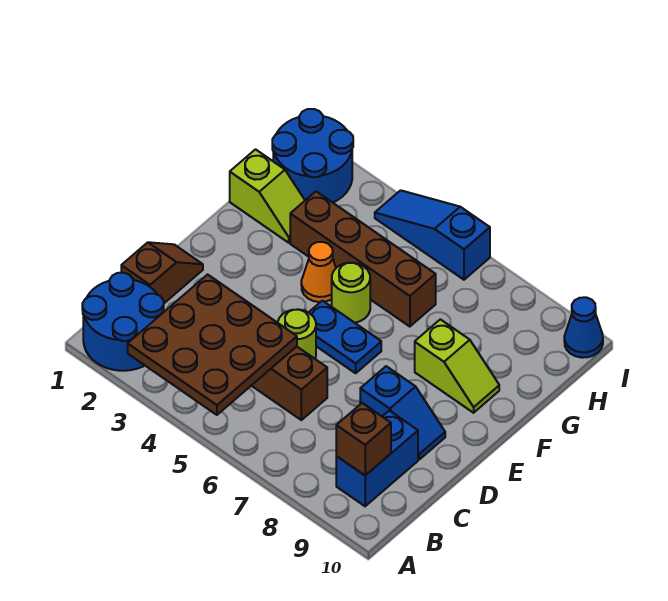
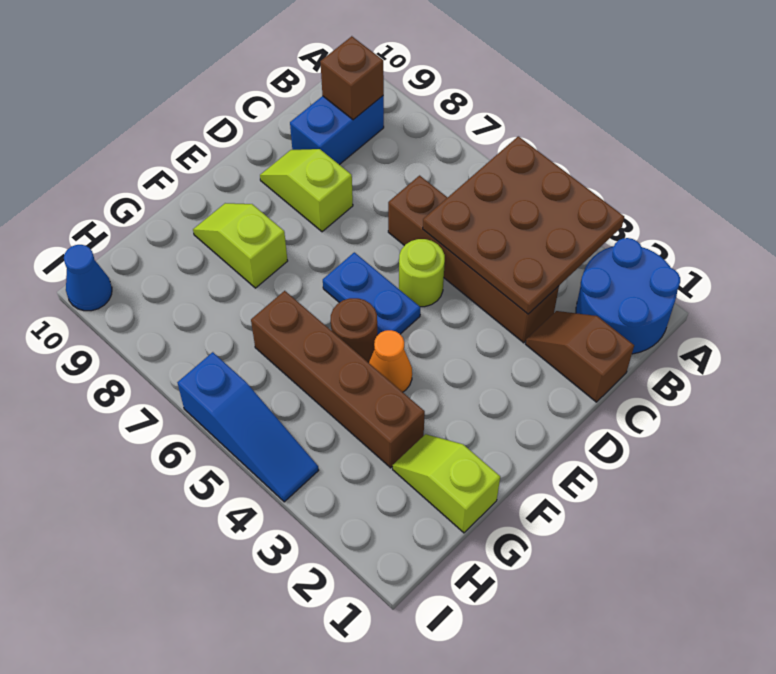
brown 1x2 slope [121,242,203,303] -> brown 1x2 slope turned to [526,311,634,402]
blue 1x2 slope [360,366,445,459] -> lime 1x2 slope [260,149,353,232]
lime 1x1 round brick [332,263,370,323] -> brown 1x1 round brick [331,298,377,362]
blue 2x2 round brick [272,109,353,203] -> none

